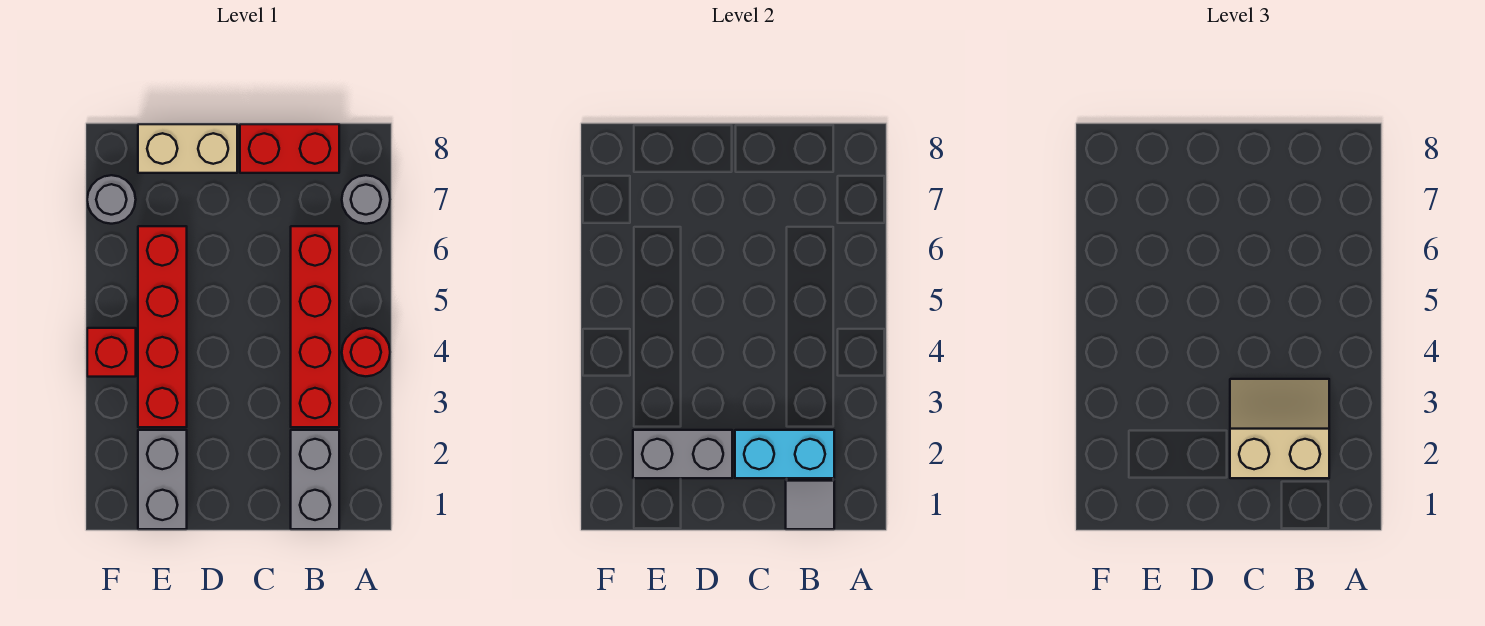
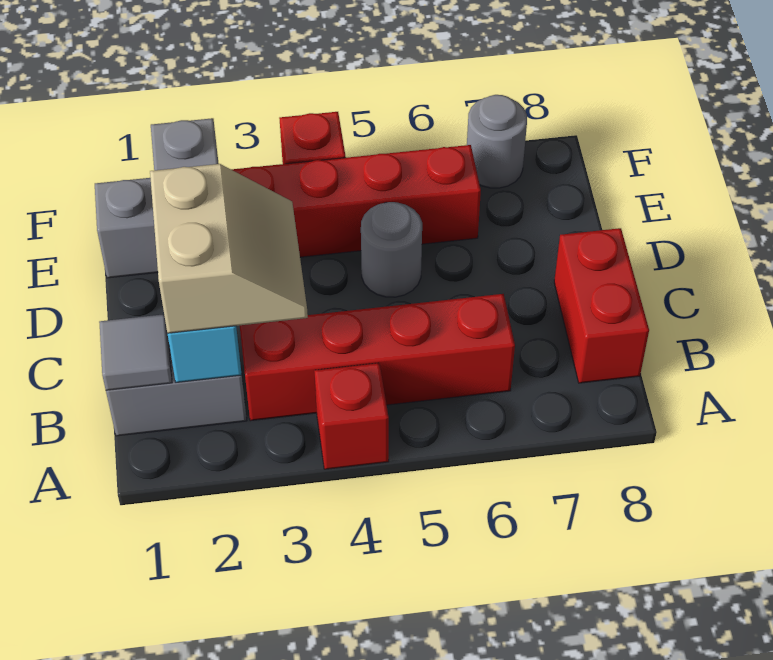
red 1x1 round brick [342,328,390,376] -> red 1x1 brick [314,363,389,469]
grey 1x1 round brick [342,175,390,224] -> grey 1x1 round brick moved to [361,202,422,297]
tan 1x2 brick [138,124,237,173] -> none

